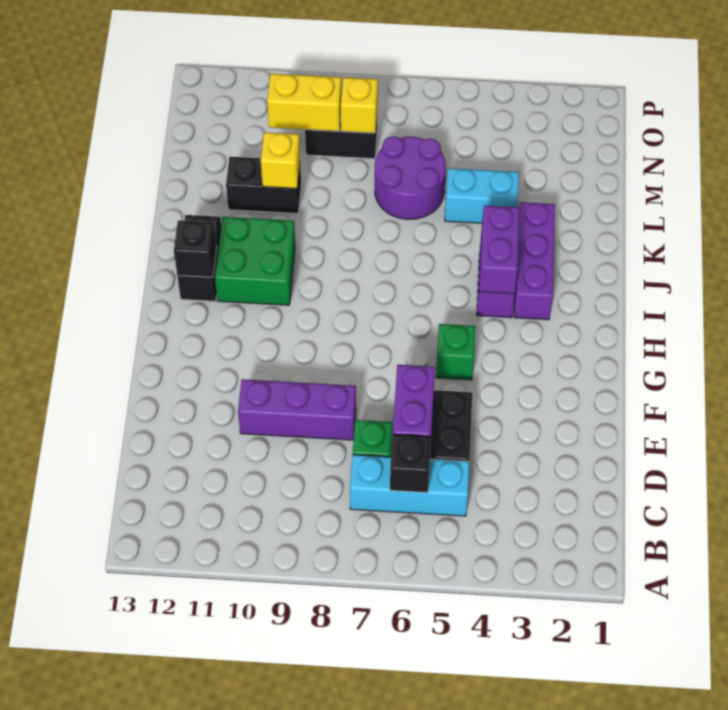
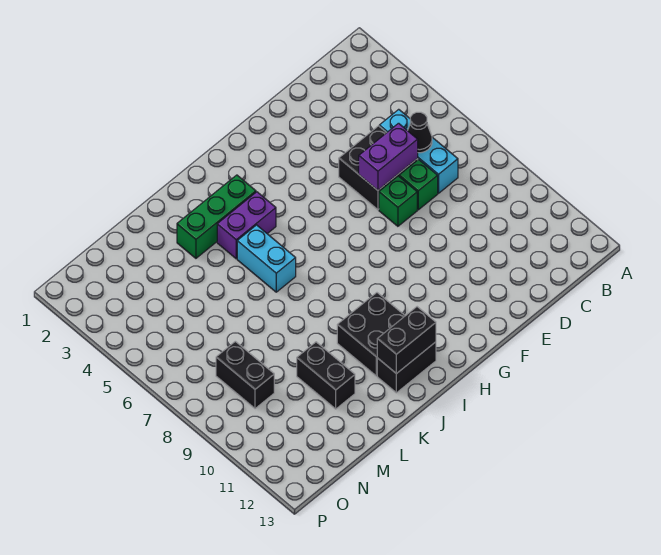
black 1x1 brick [390,434,431,493] -> black 1x1 cone [408,112,432,153]
purple 1x3 brick [238,379,356,440] -> none
green 1x1 brick [436,324,475,380] -> green 1x1 brick moved to [379,176,417,226]
purple 1x3 brick [514,202,555,320] -> green 1x3 brick [177,175,256,258]
purple 1x2 brick [479,205,520,294] -> none
green 2x2 brick [215,217,295,305] -> black 2x2 brick [337,293,405,376]
black 1x1 brick [174,220,217,277] -> black 1x2 brick [377,307,436,374]
cyan 1x2 brick [445,168,519,223] -> cyan 1x2 brick moved to [237,225,296,292]
purple 2x2 round brick [375,136,446,219] -> none
yellow 1x1 brick [261,132,300,189] -> none
yellow 1x1 brick [341,77,378,133] -> none
yellow 1x2 brick [267,74,342,131] -> none

